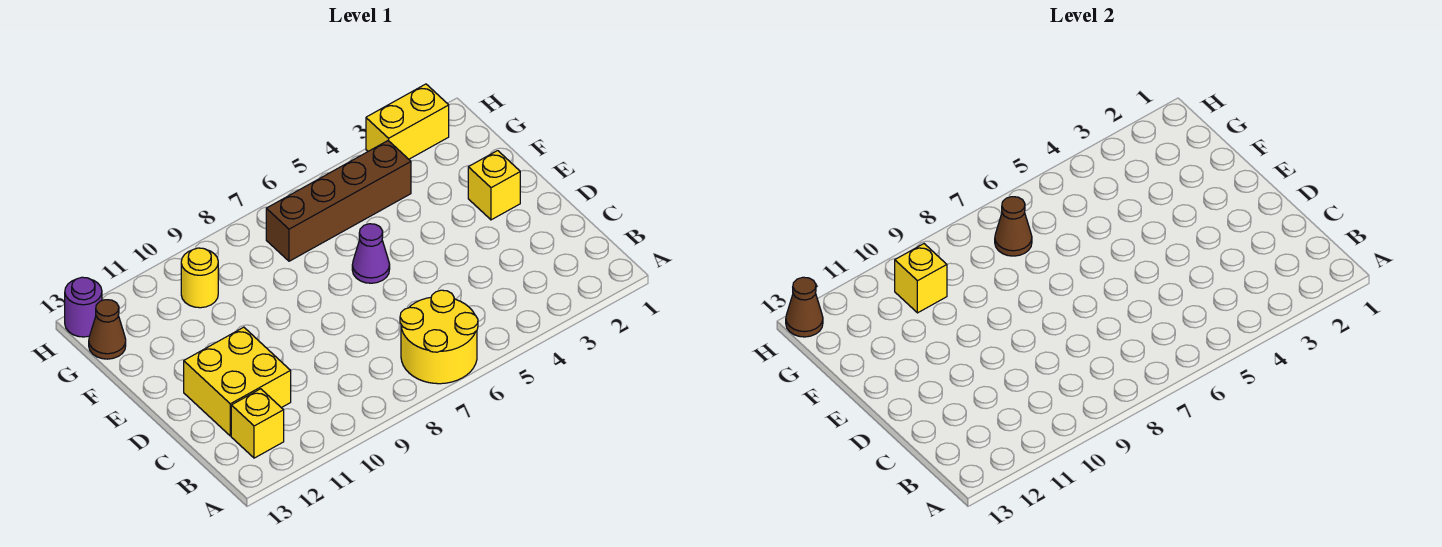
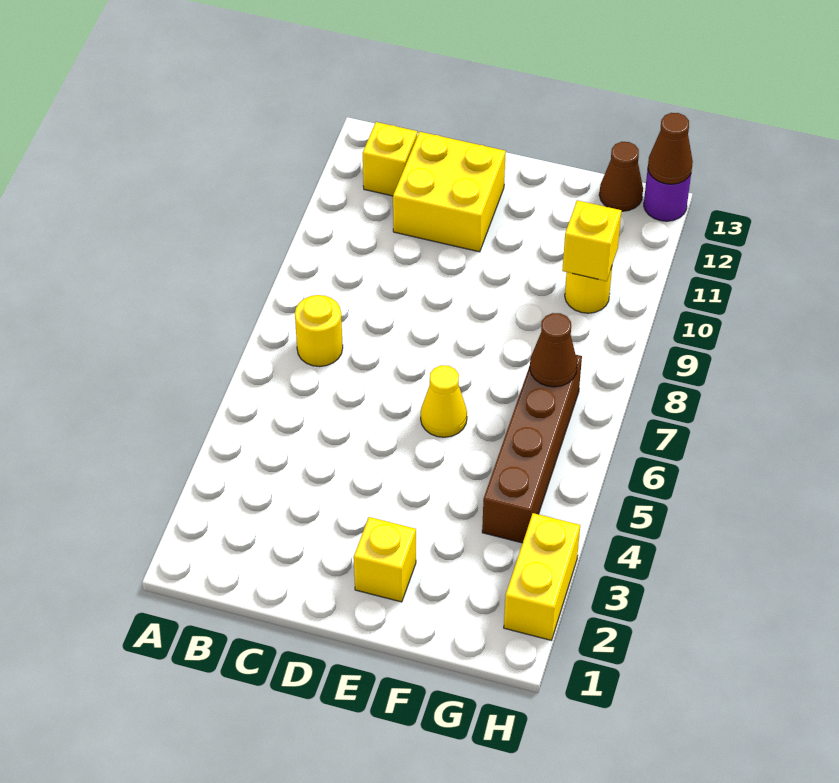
yellow 2x2 round brick [400,290,478,384] -> yellow 1x1 round brick [295,295,343,367]
purple 1x1 cone [352,224,390,283] -> yellow 1x1 cone [421,365,467,437]

